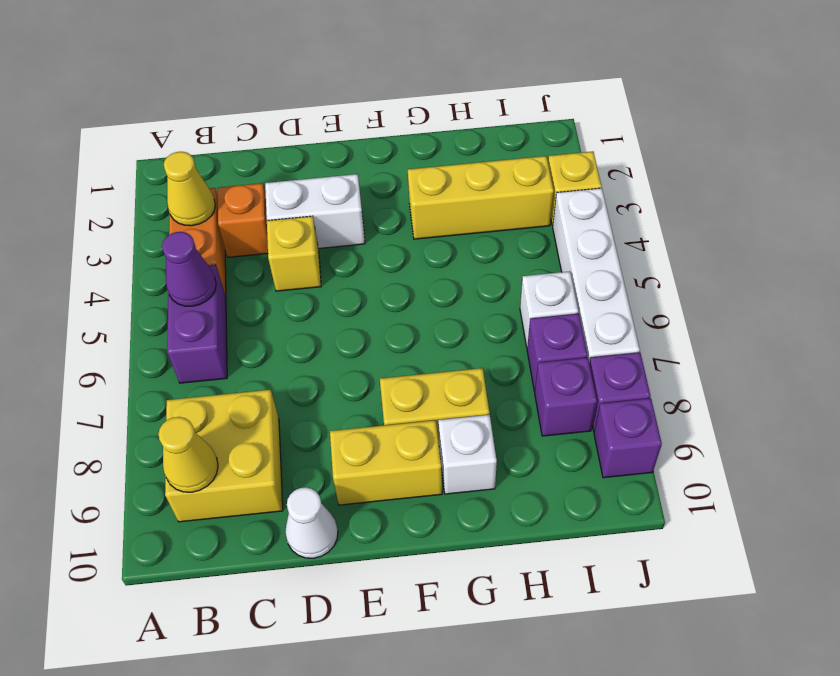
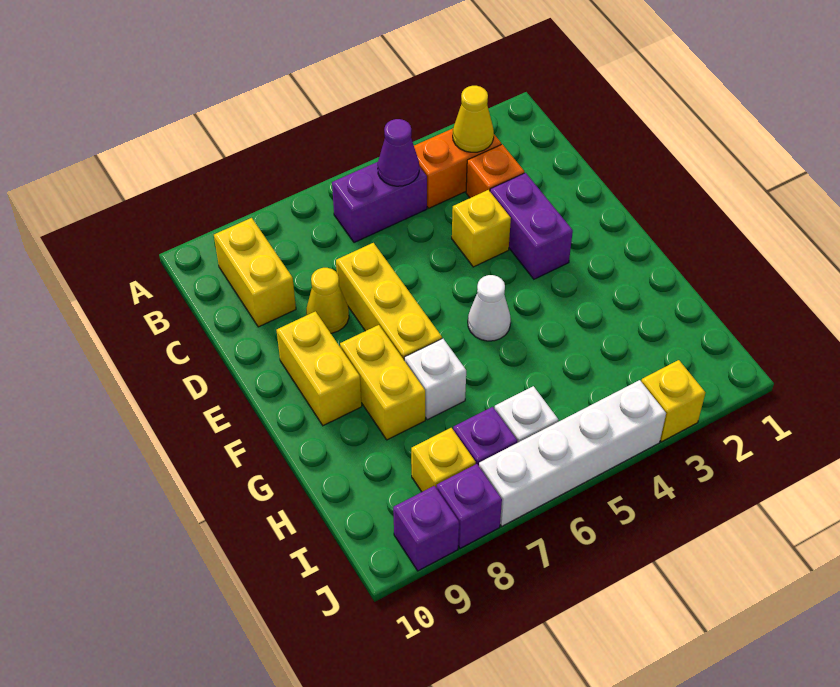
yellow 2x2 brick [165,390,283,522] -> yellow 1x2 brick [214,218,296,327]
yellow 1x1 cone [158,417,218,492] -> yellow 1x1 cone moved to [306,268,349,333]
white 1x2 brick [265,174,365,249] -> purple 1x2 brick [490,173,573,279]
white 1x1 cone [285,487,338,558] -> white 1x1 cone moved to [468,275,511,341]
yellow 1x3 brick [408,156,554,239] -> yellow 1x3 brick moved to [336,243,442,359]
white 1x1 brick [438,415,497,494] -> white 1x1 brick moved to [404,339,466,420]
purple 1x1 brick [535,357,597,436] -> yellow 1x1 brick [411,428,476,492]

